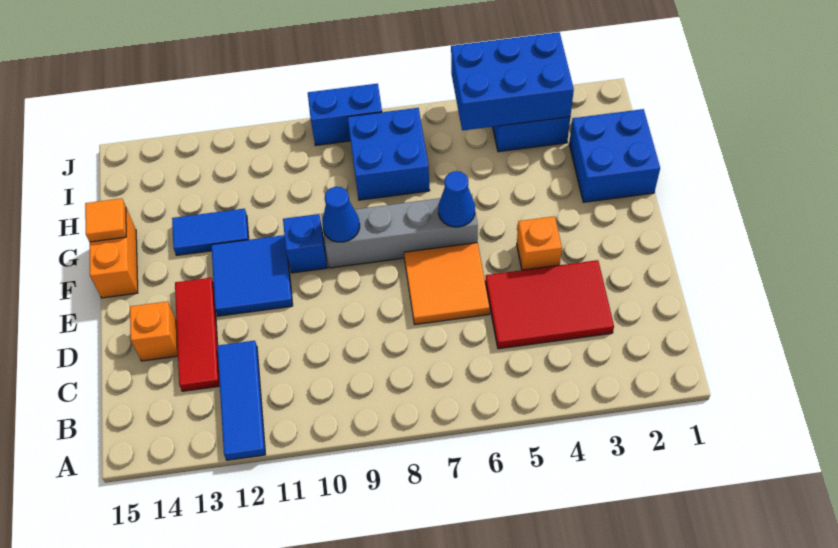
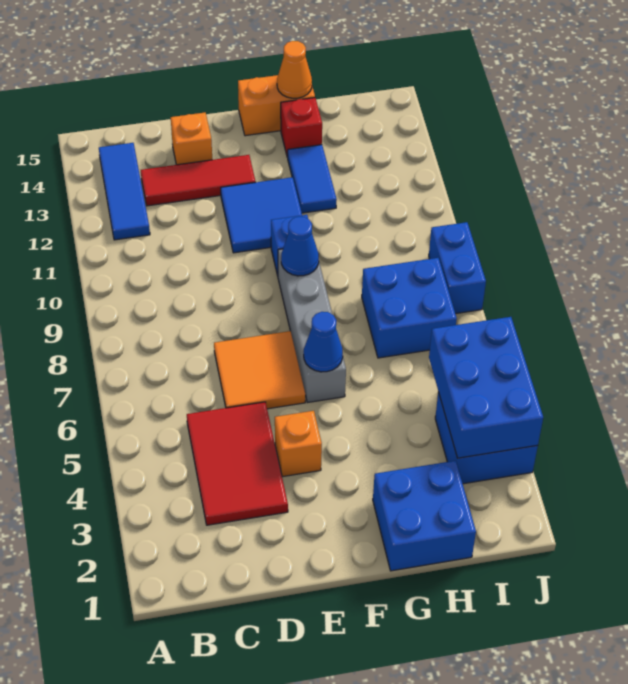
blue 1x3 tile [217,341,266,460] -> blue 1x3 tile turned to [99,143,150,240]
none -> red 1x1 brick [281,98,322,157]
orange 1x1 tile [85,198,126,242] -> orange 1x1 cone [277,41,312,98]

